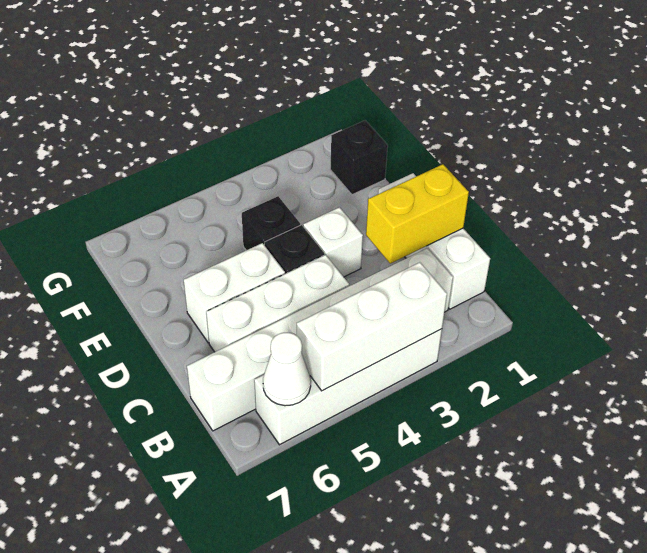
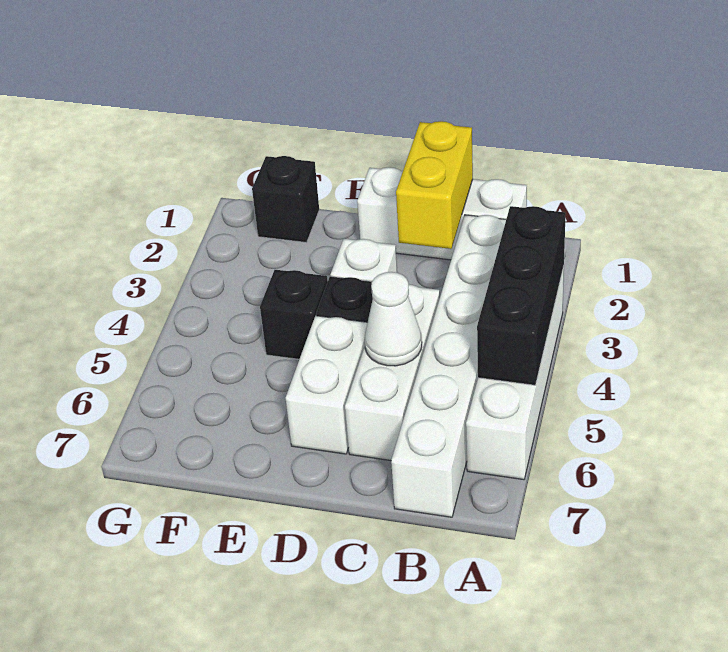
white 1x3 brick [297,262,447,391] -> black 1x3 brick [477,206,566,385]
white 1x1 cone [263,333,311,406] -> white 1x1 cone moved to [365,272,422,366]

